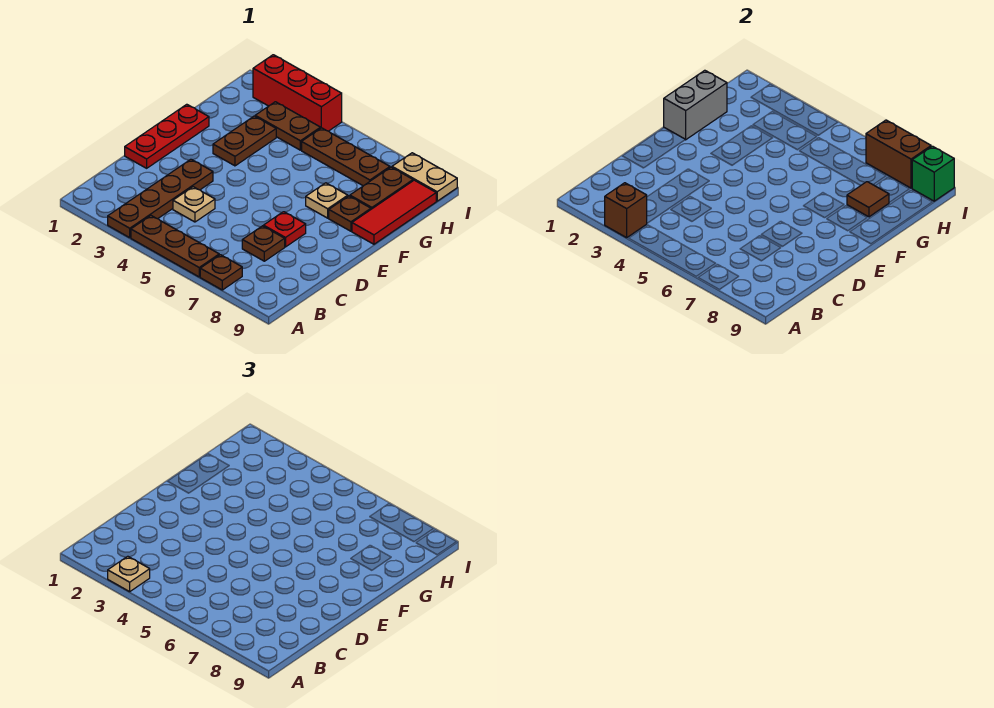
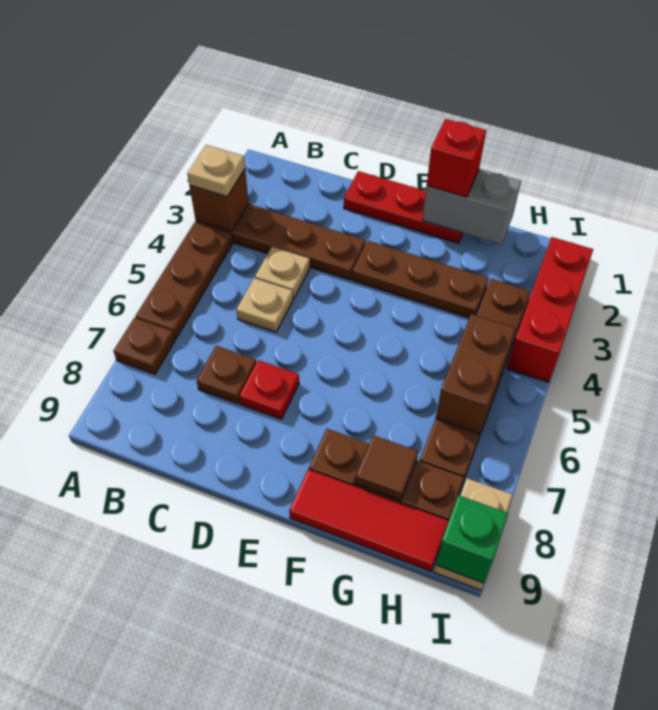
none -> red 1x1 brick [427,119,486,197]
brown 1x2 plate [213,116,276,166] -> brown 1x3 plate [352,241,488,318]
tan 1x1 plate [306,183,348,218] -> tan 1x1 plate moved to [236,278,293,332]
brown 1x2 brick [866,120,931,188] -> brown 1x2 brick moved to [436,314,515,434]

